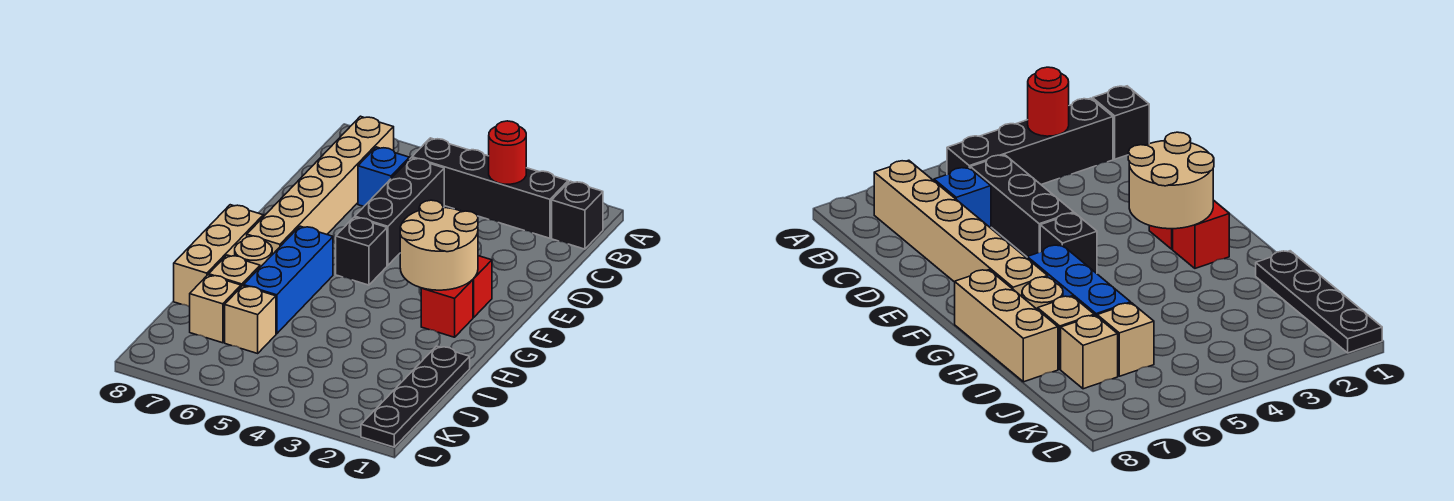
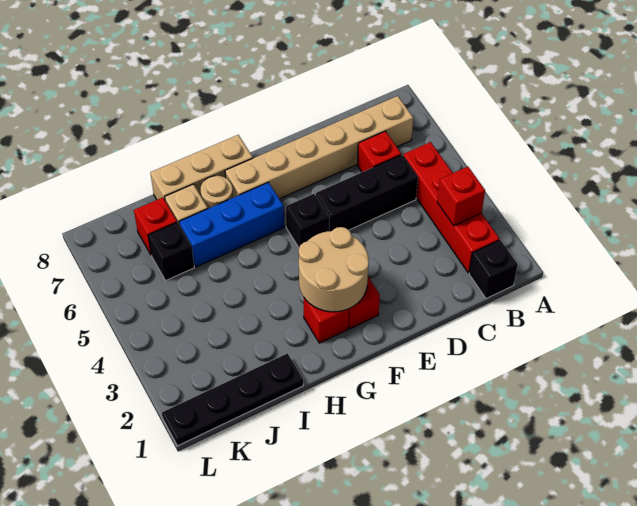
black 1x4 brick [412,138,568,238] -> red 1x4 brick [403,142,499,273]
red 1x1 round brick [489,121,526,184] -> red 1x1 brick [437,167,485,226]
blue 1x1 brick [358,147,409,206] -> red 1x1 brick [357,131,401,172]
tan 1x1 brick [225,286,276,353] -> black 1x1 brick [148,222,194,281]
tan 1x1 brick [190,275,241,343] -> red 1x1 brick [134,197,177,255]

